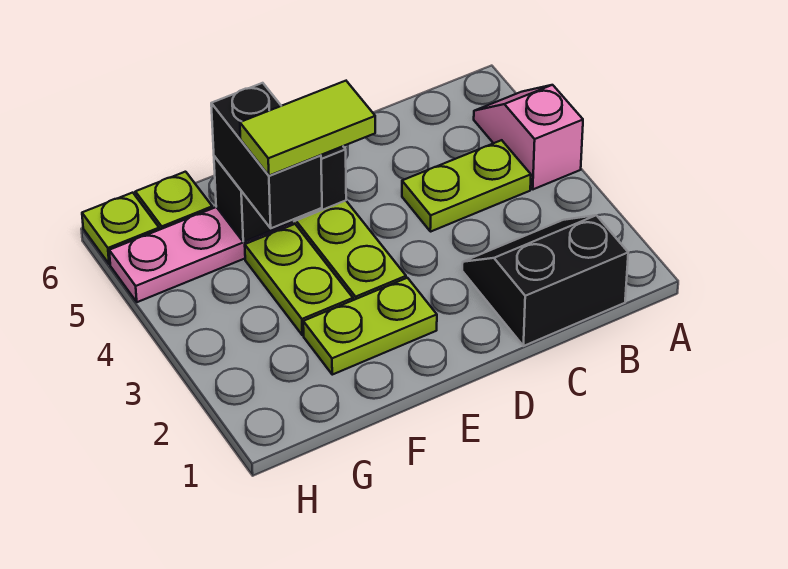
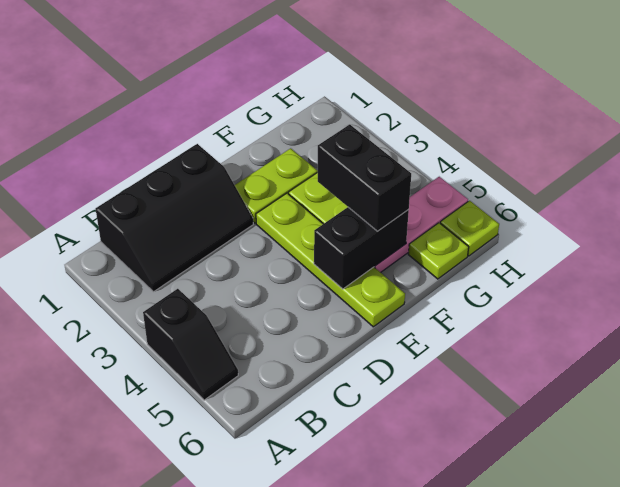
pink 1x2 slope [474,85,583,189] -> black 1x2 slope [143,289,238,400]
black 2x2 slope [462,215,628,346] -> black 2x3 slope [96,144,253,292]
lime 1x2 plate [402,140,531,232] -> none
lime 1x2 tile [240,81,375,176] -> none

